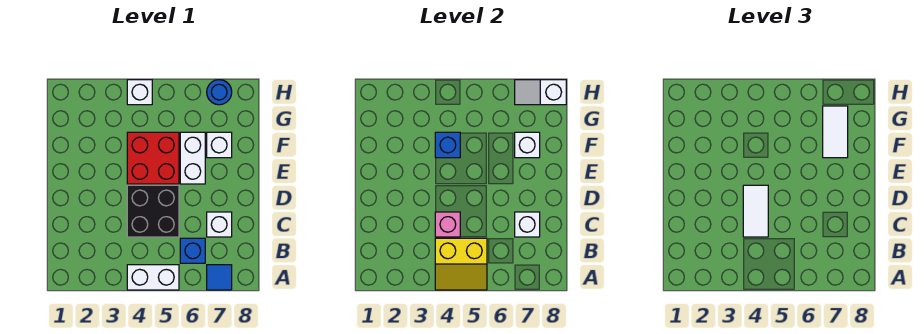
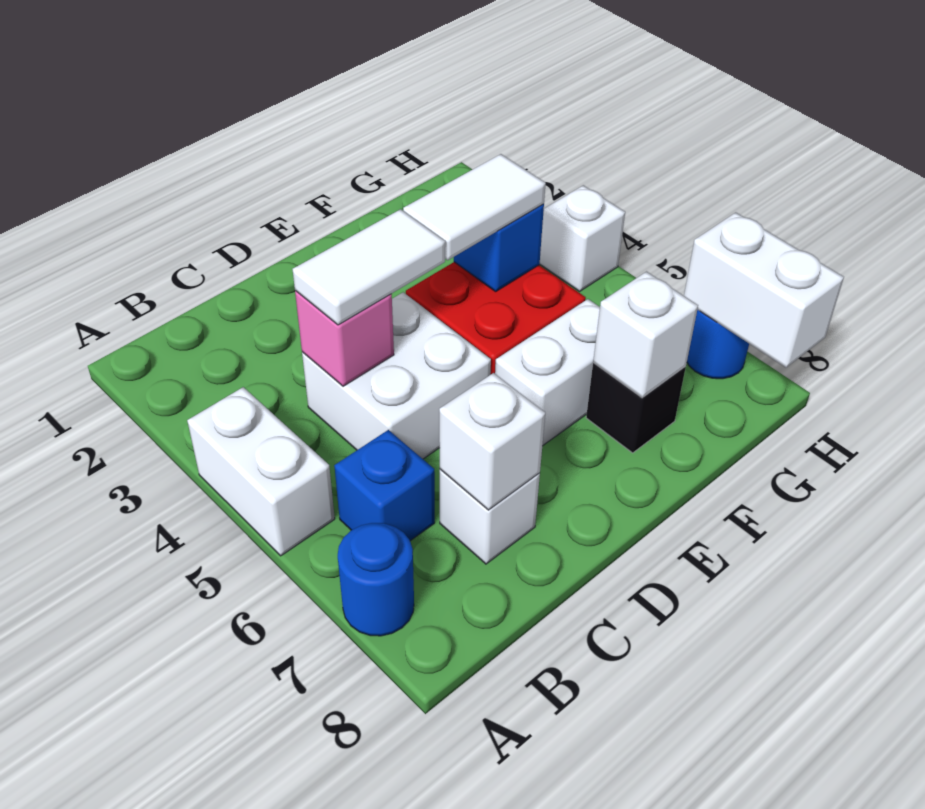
yellow 2x2 slope [435,238,487,290] -> none
blue 1x1 tile [207,265,232,290] -> blue 1x1 round brick [338,523,414,636]
black 2x2 brick [127,185,179,237] -> white 2x2 brick [302,292,491,459]
white 1x1 brick [207,132,232,158] -> black 1x1 brick [586,363,686,453]
white 1x2 tile [823,106,848,158] -> white 1x2 tile moved to [403,154,546,260]
white 1x2 slope [515,80,566,105] -> white 1x2 brick [684,213,844,368]

